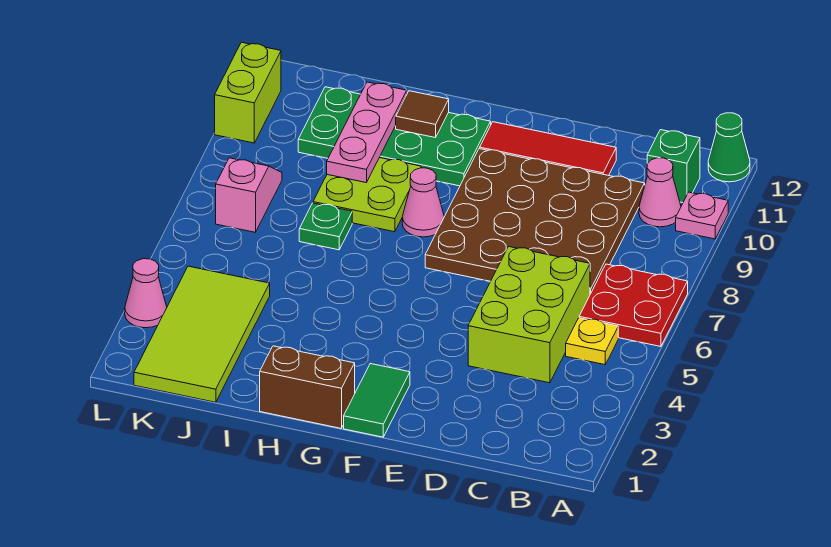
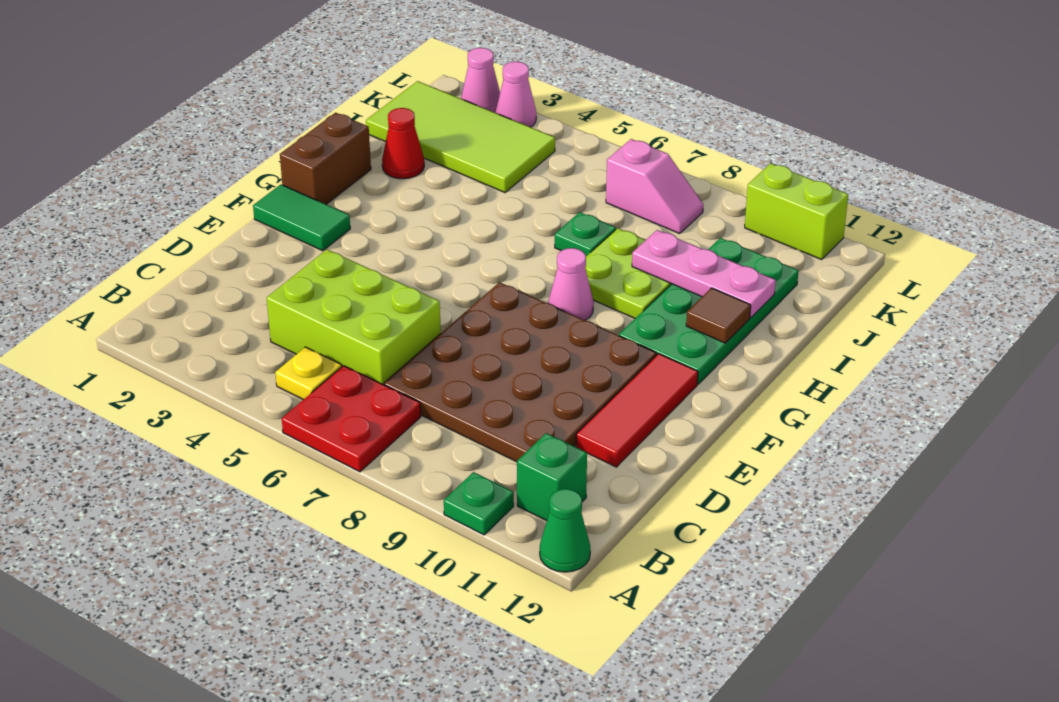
pink 1x1 plate [676,192,728,239] -> green 1x1 plate [444,472,514,535]
pink 1x1 cone [639,158,681,227] -> pink 1x1 cone moved to [461,48,500,113]
none -> red 1x1 cone [382,108,424,179]

